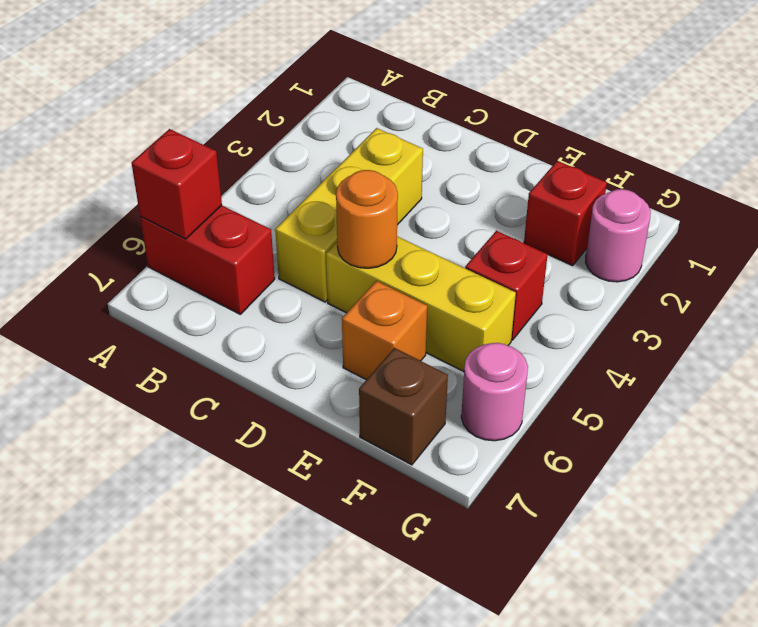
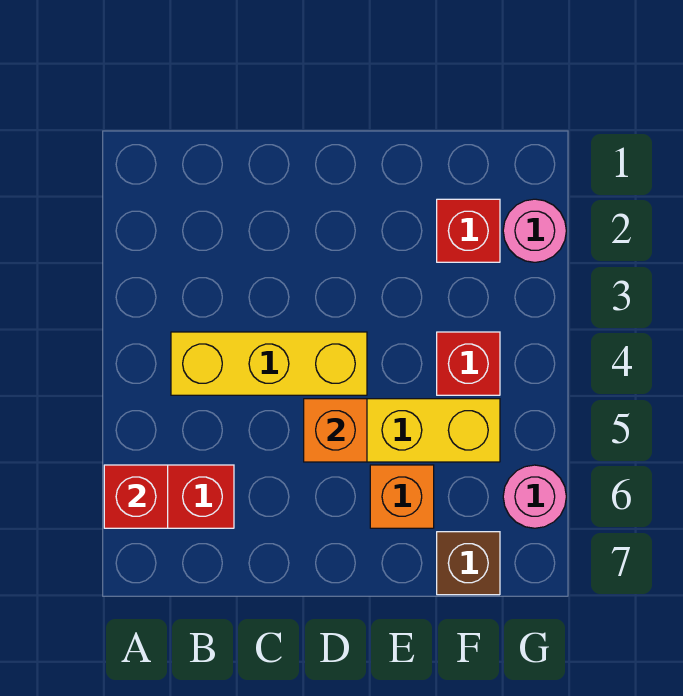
yellow 1x3 brick [275,128,423,302] -> yellow 1x3 brick turned to [171,332,367,395]
orange 1x1 round brick [336,170,398,268] -> orange 1x1 brick [304,399,367,462]

